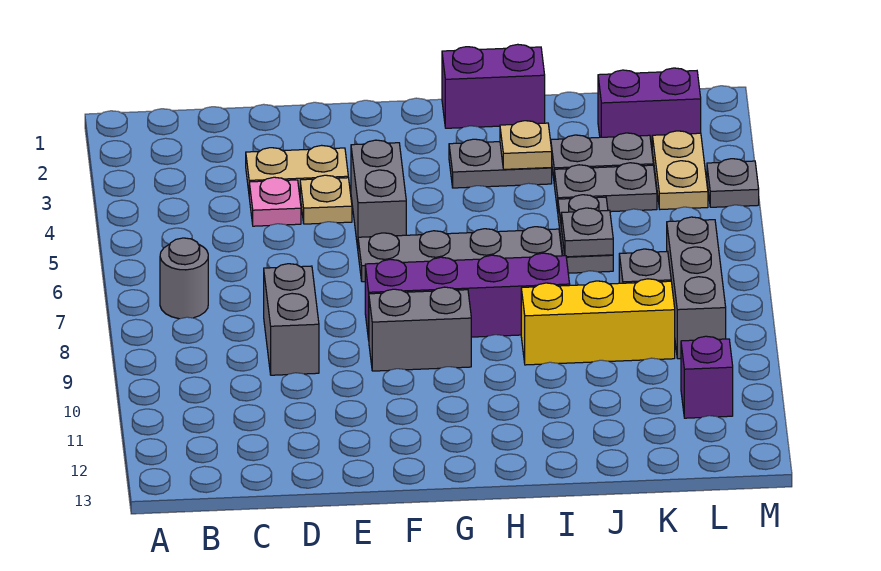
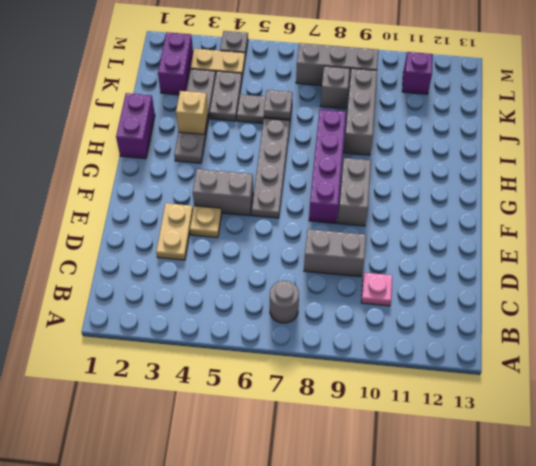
pink 1x1 plate [249,177,301,226] -> pink 1x1 plate moved to [361,273,392,306]
tan 1x1 plate [500,121,552,169] -> tan 1x1 brick [176,91,208,134]
yellow 1x3 brick [521,279,675,365] -> grey 1x3 brick [344,68,377,155]

